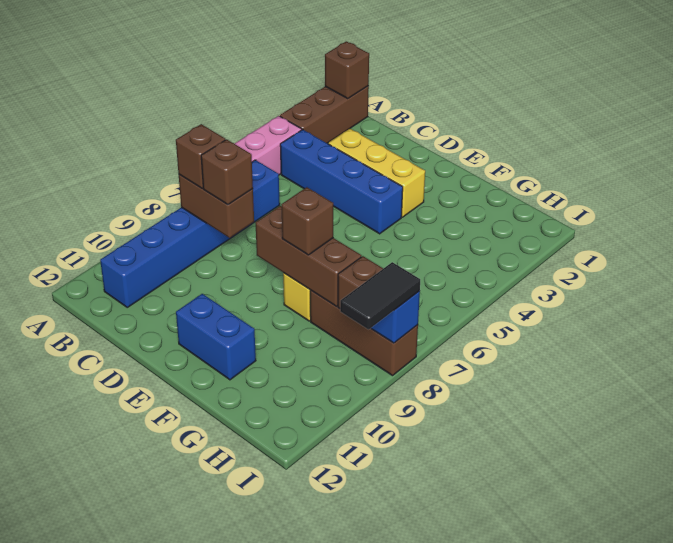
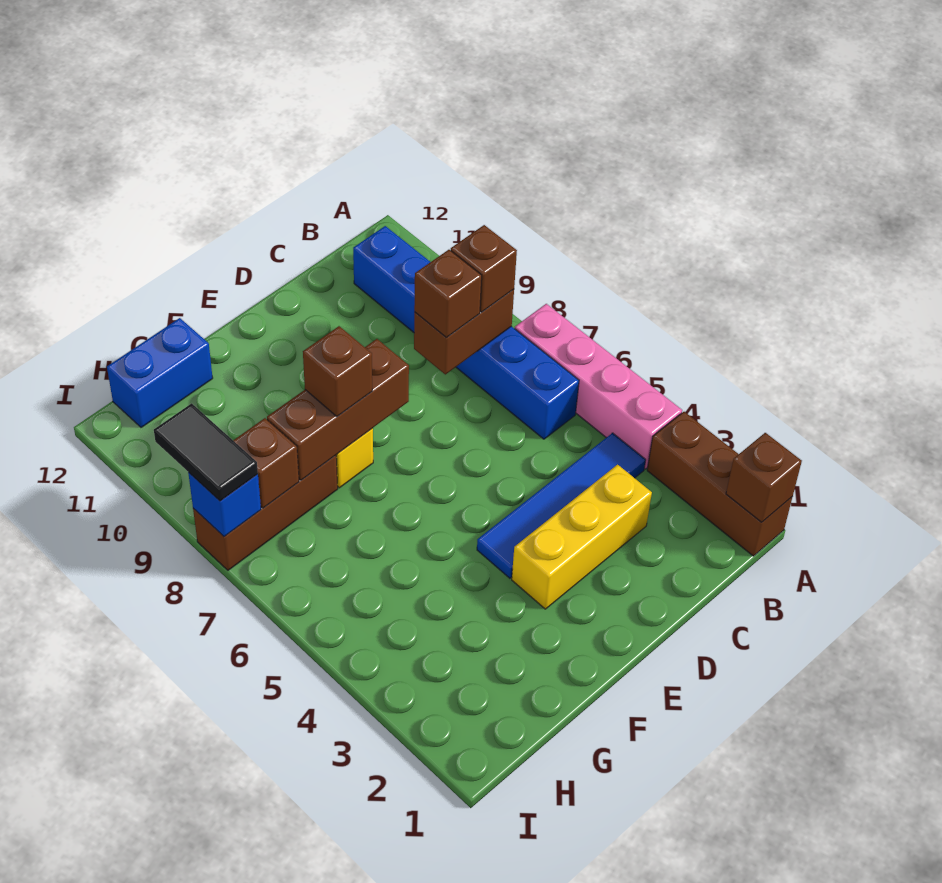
blue 1x4 brick [280,130,403,234] -> blue 1x4 tile [477,433,646,578]
blue 1x2 brick [176,294,256,380] -> blue 1x2 brick moved to [107,318,213,428]

